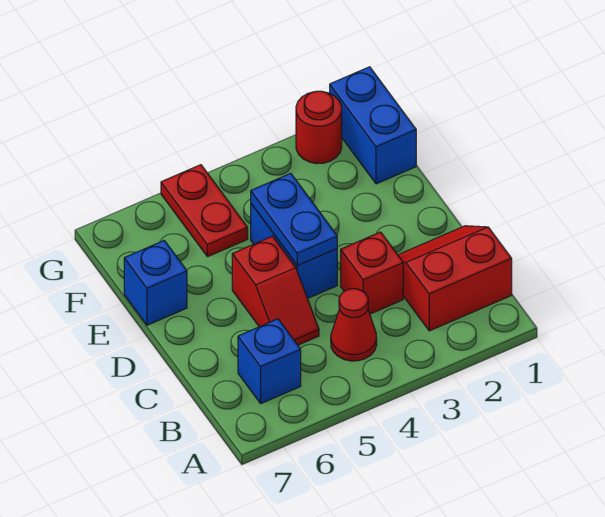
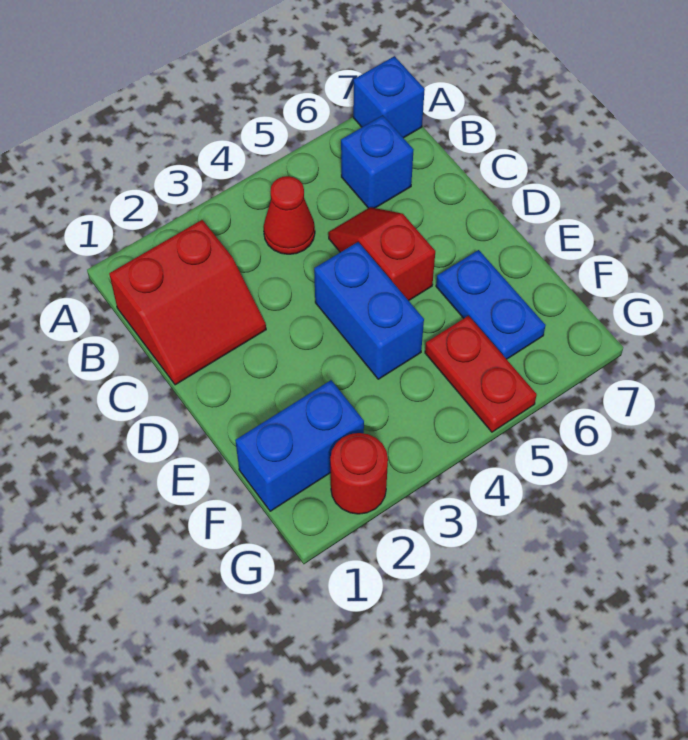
red 1x1 brick [341,232,403,314] -> none
blue 1x2 plate [251,173,337,265] -> blue 1x2 plate moved to [436,250,546,359]
blue 1x1 brick [124,241,187,325] -> blue 1x1 brick moved to [353,56,425,138]
blue 1x2 brick [330,67,416,184] -> blue 1x2 brick turned to [235,380,364,511]

